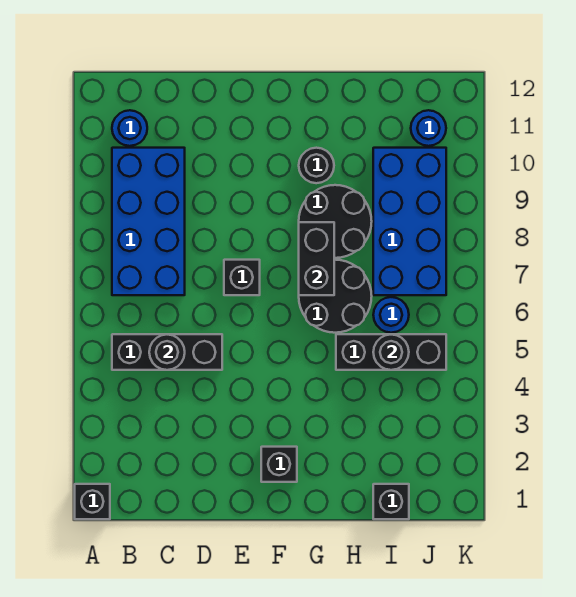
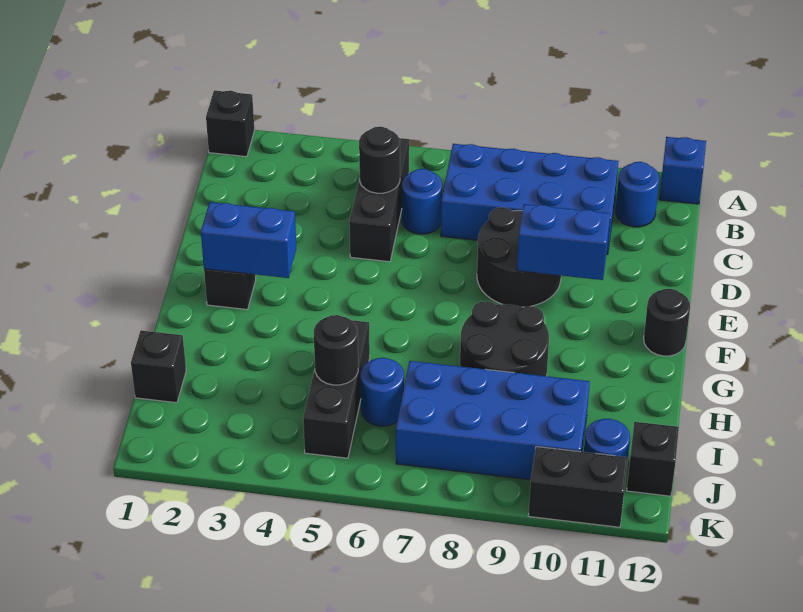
none -> blue 1x1 brick [659,137,706,204]
none -> blue 1x1 round brick [402,169,442,234]
black 1x1 brick [224,260,260,295] -> black 1x1 brick moved to [627,422,679,496]
none -> blue 1x2 brick [517,204,610,280]
none -> blue 1x2 brick [201,202,296,278]
black 2x2 round brick [299,260,372,333] -> black 2x2 round brick moved to [477,207,561,307]
black 1x2 brick [299,222,334,295] -> black 1x2 brick moved to [528,447,628,527]
black 1x1 round brick [299,148,334,183] -> black 1x1 round brick moved to [644,289,690,356]

